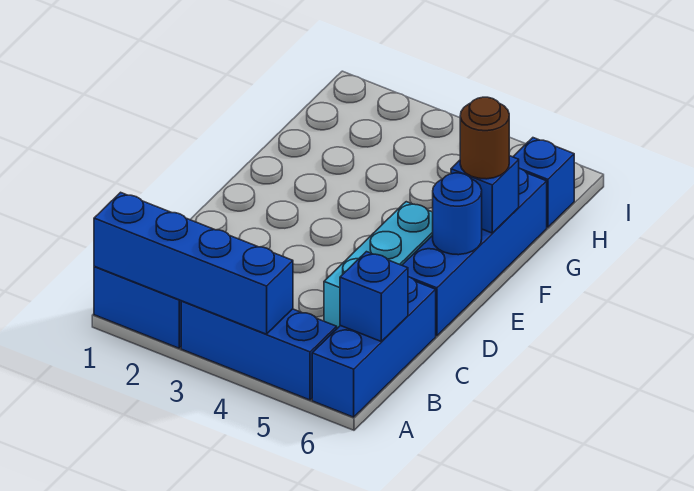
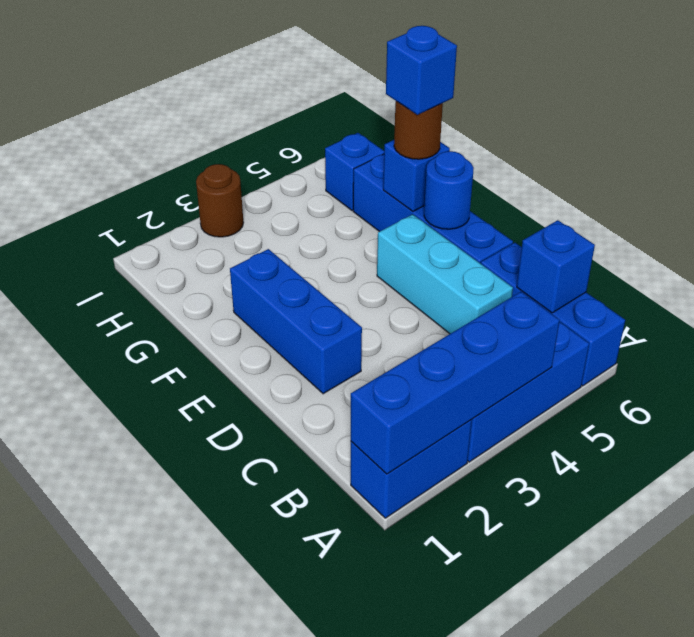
none -> blue 1x3 brick [230,249,362,394]
none -> blue 1x1 brick [386,26,457,115]
none -> brown 1x1 round brick [196,164,243,237]

